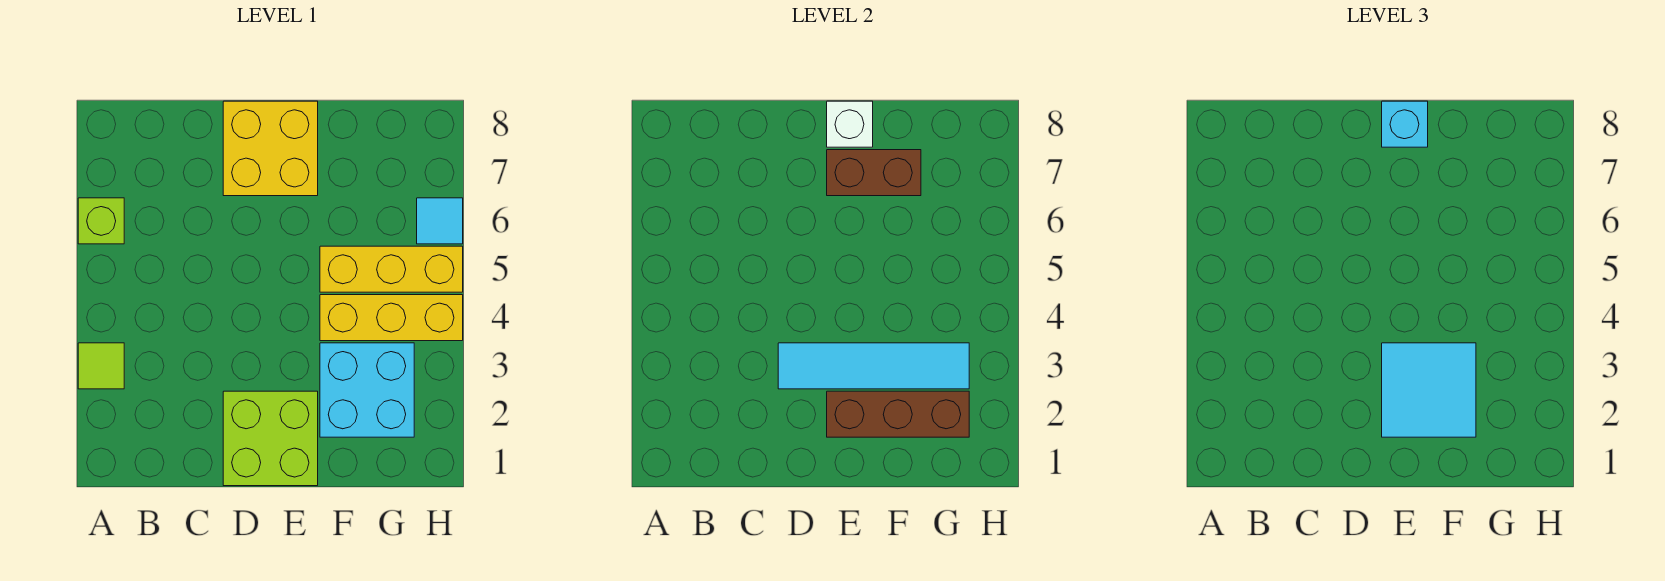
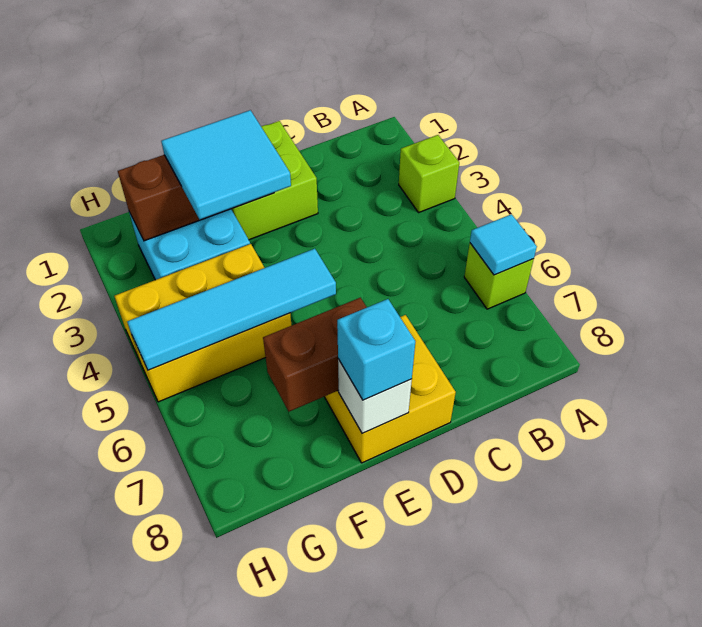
lime 1x1 tile [78,343,124,389] -> lime 1x1 brick [399,135,459,212]
cyan 1x4 tile [778,343,969,389] -> cyan 1x4 tile moved to [127,249,336,370]
cyan 1x1 tile [417,198,463,244] -> cyan 1x1 tile moved to [470,214,537,275]

